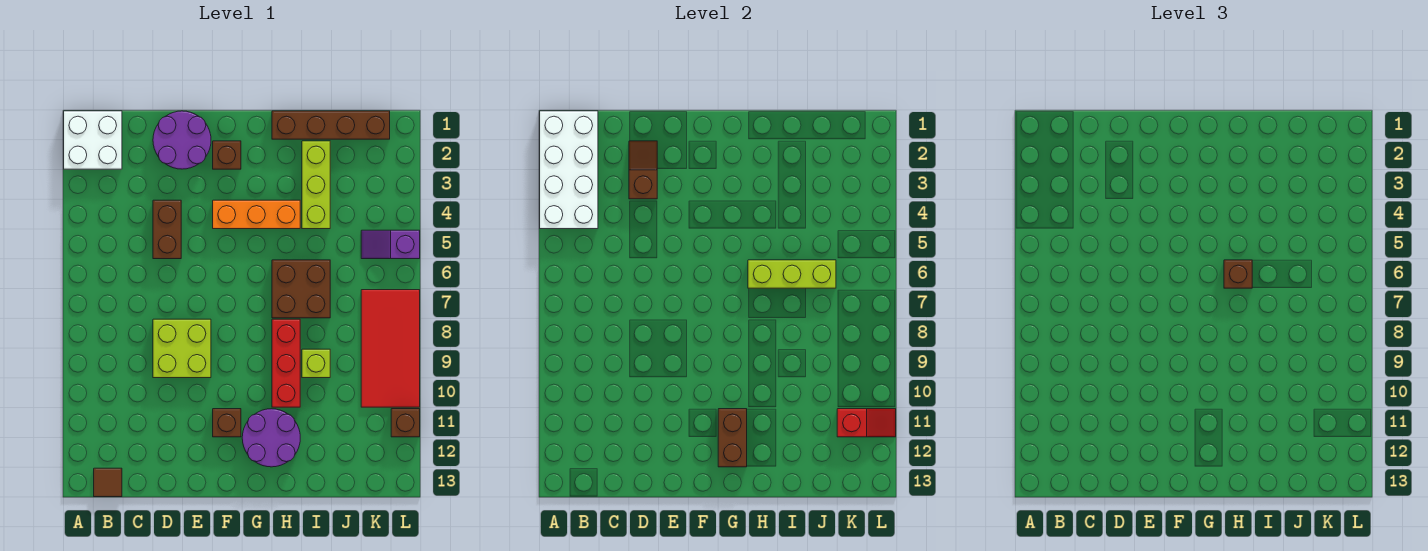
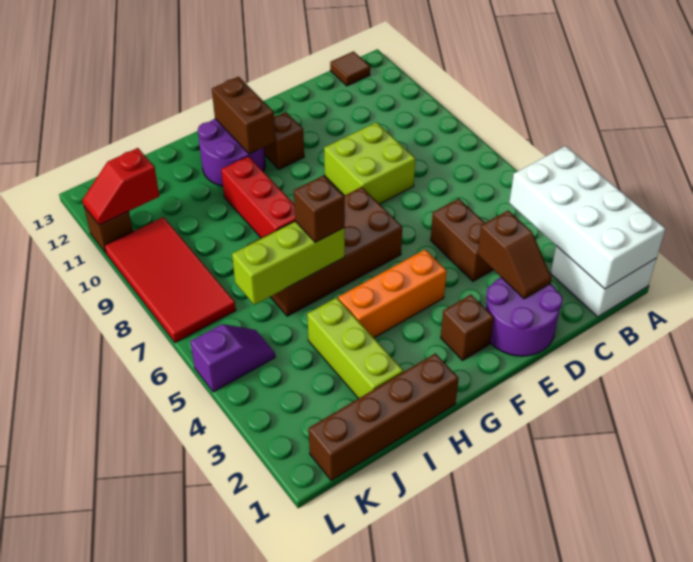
brown 2x2 brick [272,260,330,318] -> brown 2x4 brick [247,187,402,316]
lime 1x1 brick [302,349,330,378] -> none

